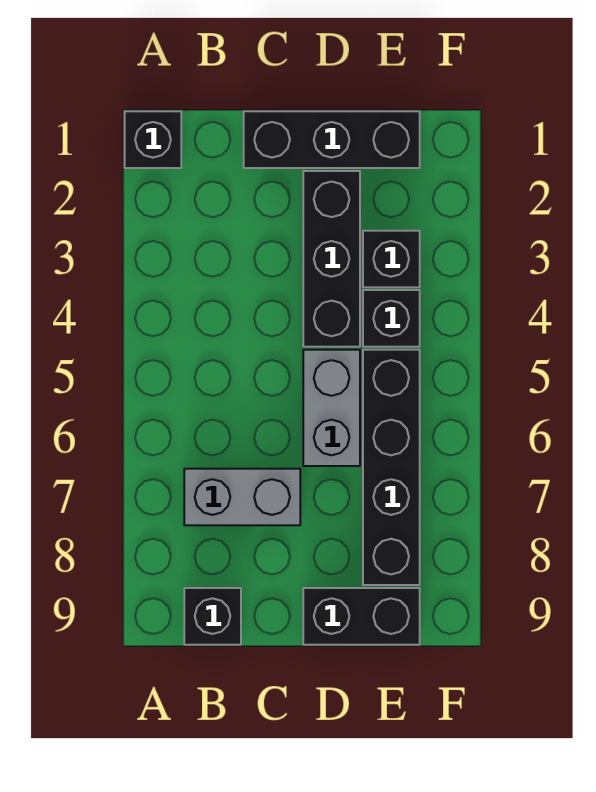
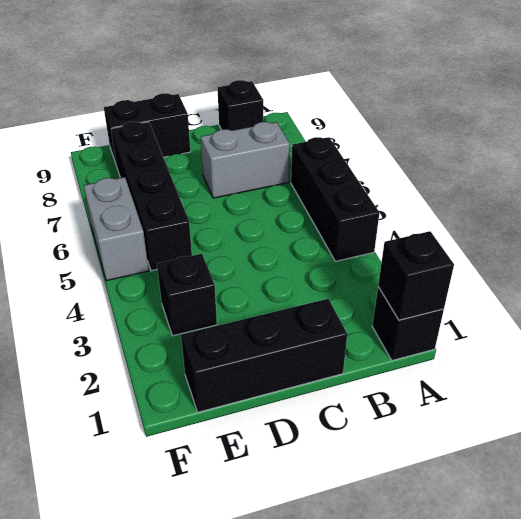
black 1x3 brick [303,171,360,347] -> black 1x3 brick moved to [291,137,379,261]
grey 1x2 brick [303,350,360,466] -> grey 1x2 brick moved to [84,177,149,281]
black 1x1 brick [363,290,420,347] -> black 1x1 brick moved to [378,231,454,320]

